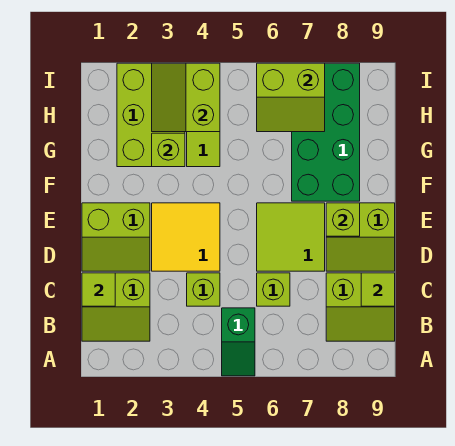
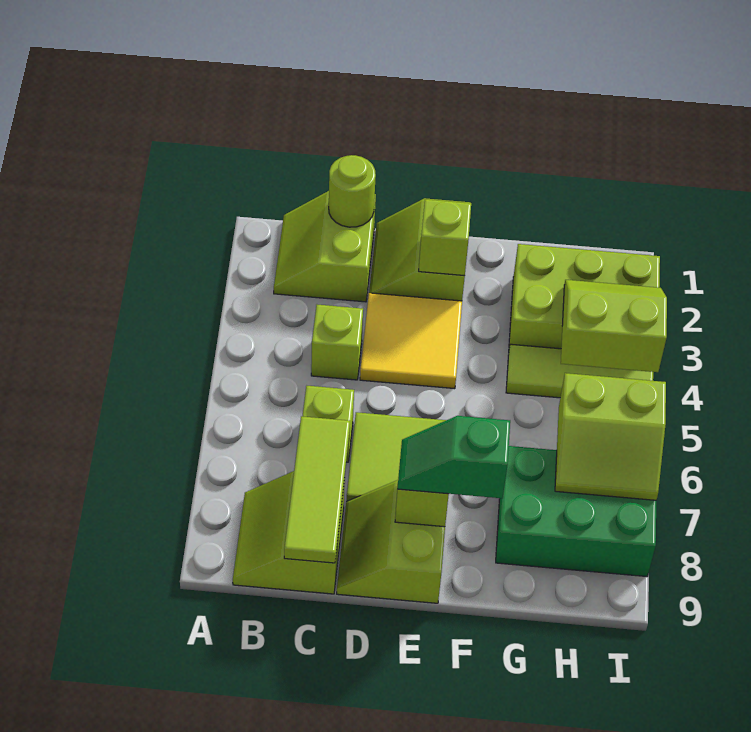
green 1x2 slope [222,308,255,376] -> green 1x2 slope moved to [398,416,510,498]
lime 1x1 tile [82,273,115,306] -> lime 1x1 round brick [329,155,376,227]
lime 1x1 tile [361,273,395,306] -> lime 1x3 tile [284,416,350,563]
green 2x4 brick [292,63,360,201] -> green 2x3 brick [496,446,656,577]
lime 1x1 brick [152,133,185,167] -> lime 1x1 brick moved to [419,199,471,276]
lime 2x2 slope [257,63,325,132] -> lime 2x2 slope turned to [555,373,666,500]

